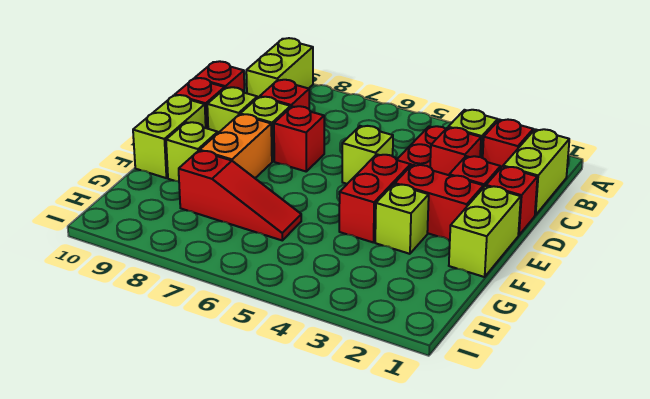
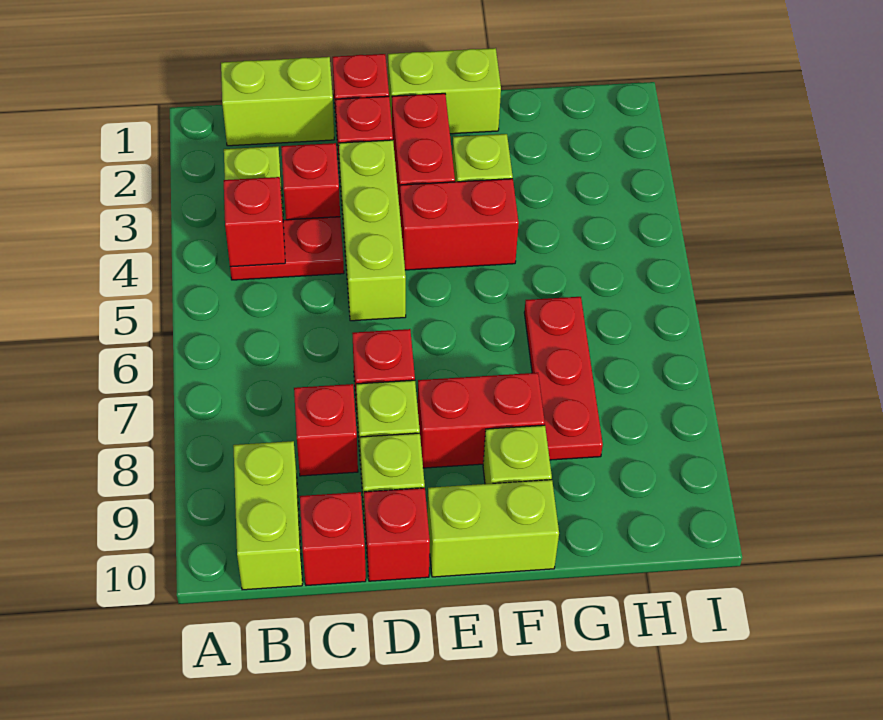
lime 1x2 brick [246,38,313,98] -> lime 1x2 brick turned to [233,441,302,590]
red 1x1 brick [483,120,533,169] -> red 1x1 brick moved to [224,177,285,267]
lime 1x1 brick [342,126,393,184] -> lime 1x3 brick [339,140,406,321]
orange 1x2 brick [200,114,272,178] -> red 1x2 brick [418,373,545,468]
red 1x3 slope [179,151,301,240] -> red 1x3 plate [524,297,603,460]

